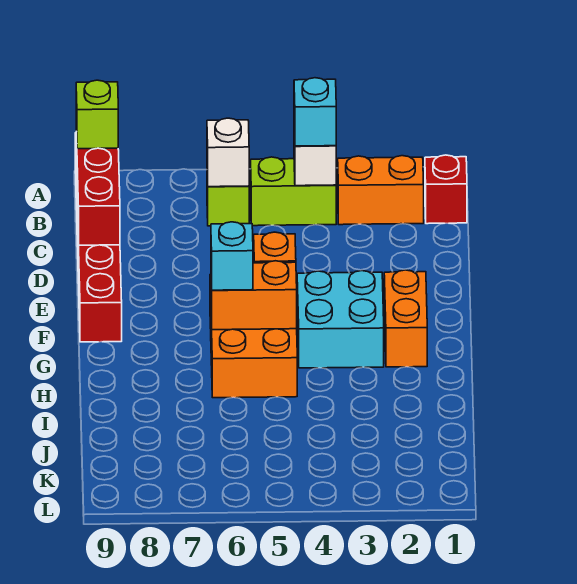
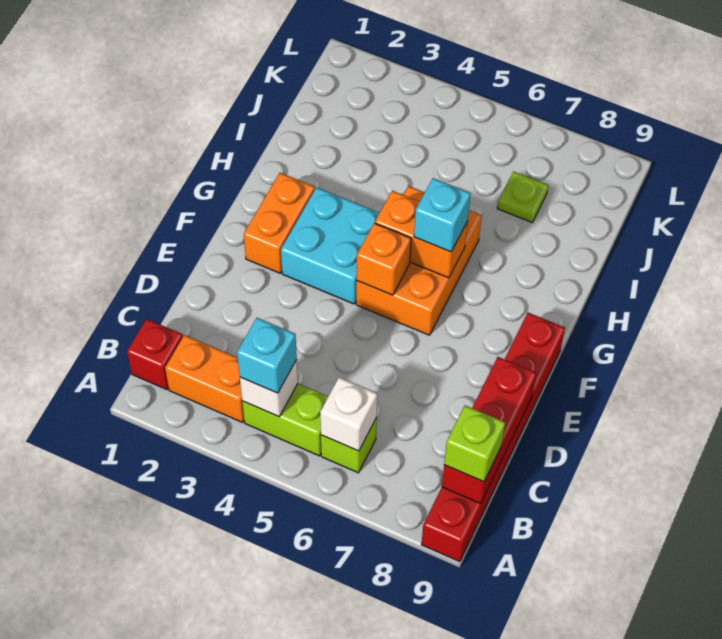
none -> lime 1x1 plate [497,172,548,222]

